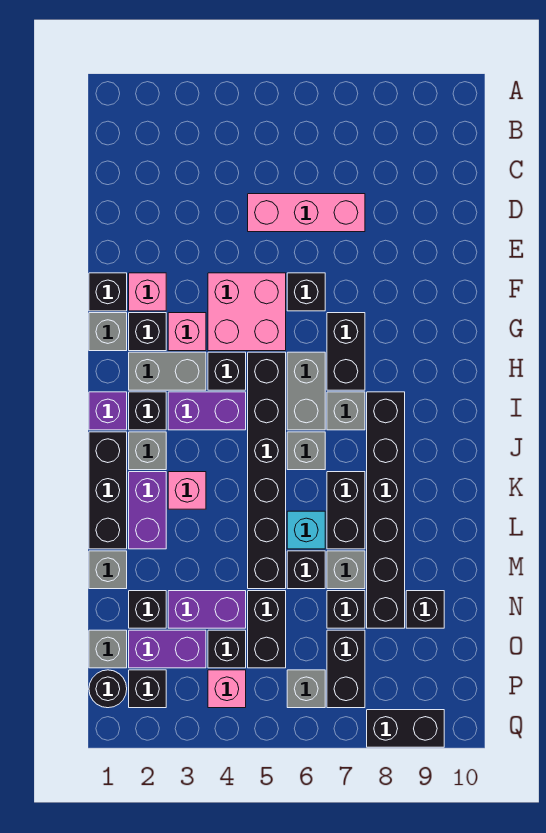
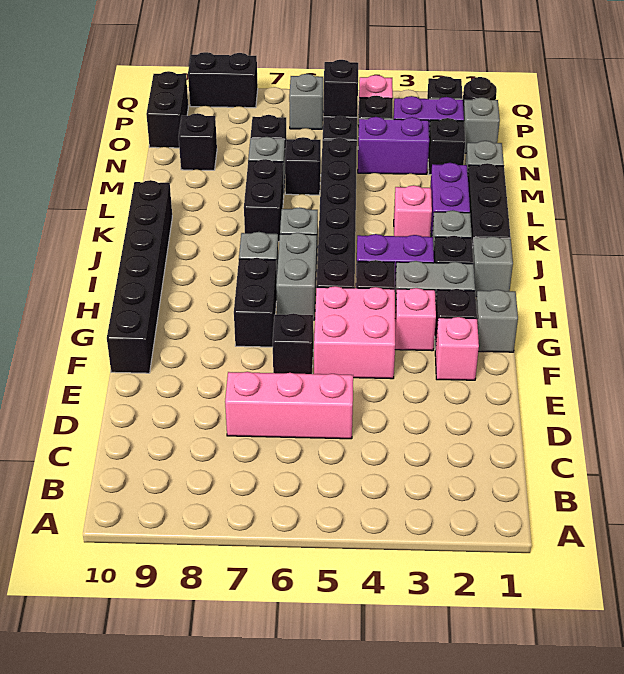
black 1x1 brick [89,273,127,311] -> black 1x1 brick moved to [323,60,358,117]
purple 1x1 brick [89,392,127,430] -> grey 1x1 brick [473,236,513,297]
black 1x6 brick [367,392,405,628] -> black 1x6 brick moved to [107,180,172,373]
cyan 1x1 brick [287,511,325,549] -> none
black 1x2 brick [327,630,365,708] -> black 1x2 brick moved to [146,71,188,148]

